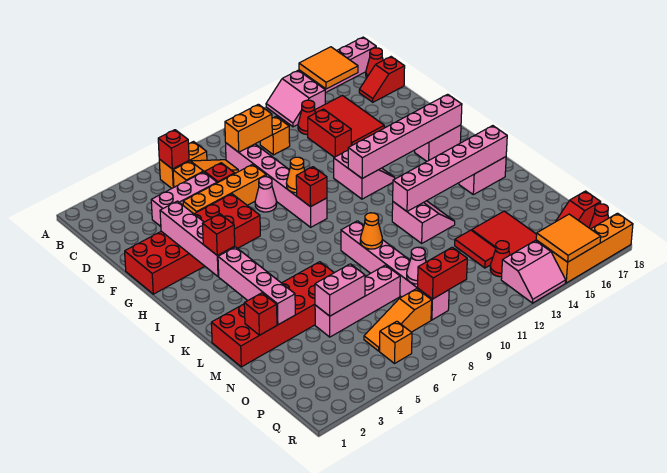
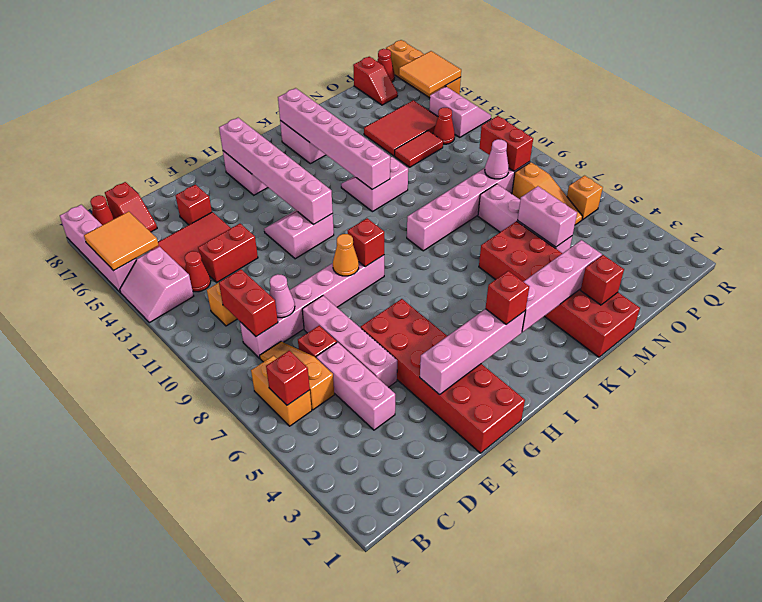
pink 2x2 slope [266,71,325,127] -> pink 2x2 slope turned to [120,247,194,323]
orange 1x2 brick [225,104,272,152] -> red 1x2 brick [219,269,278,337]
orange 1x4 brick [183,164,266,214] -> pink 1x4 brick [302,296,397,387]
none -> red 1x1 brick [176,185,212,225]
pink 1x1 cone [255,177,277,212] -> pink 1x1 cone moved to [269,274,295,318]
orange 1x1 cone [360,213,382,249] -> none

